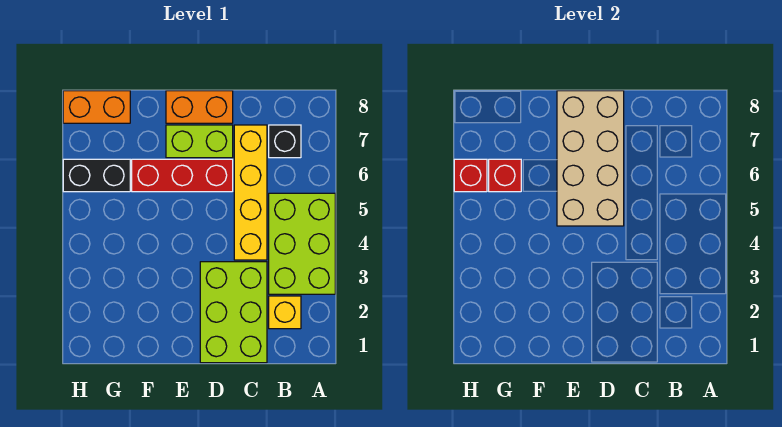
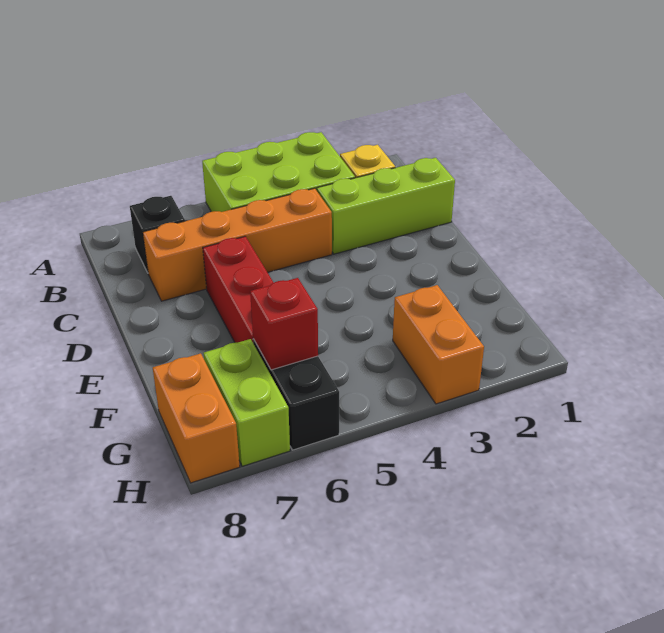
lime 2x3 brick [200,262,267,363] -> lime 1x3 brick [317,158,455,254]
yellow 1x4 brick [234,125,267,260] -> orange 1x4 brick [143,188,332,301]
tan 2x4 brick [557,91,624,226] -> none
lime 1x2 brick [166,125,233,158] -> lime 1x2 brick moved to [204,339,290,466]
orange 1x2 brick [166,91,233,123] -> orange 1x2 brick moved to [393,285,484,404]
red 1x1 brick [454,159,487,192] -> none

